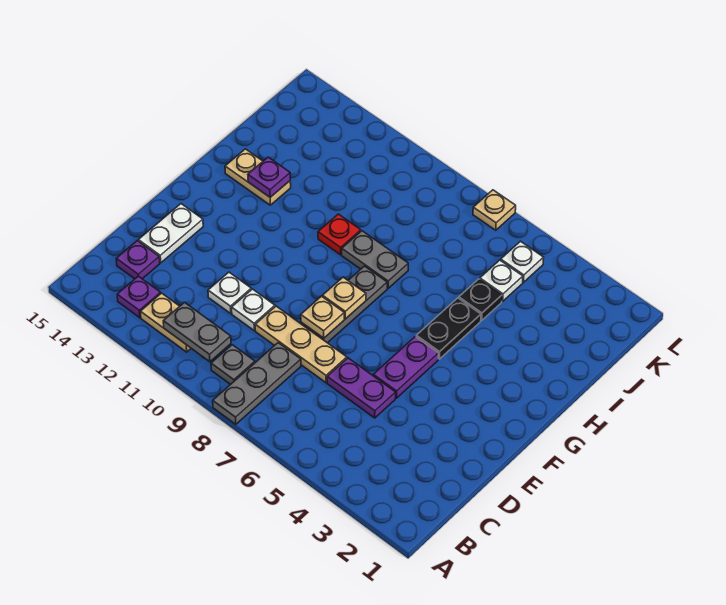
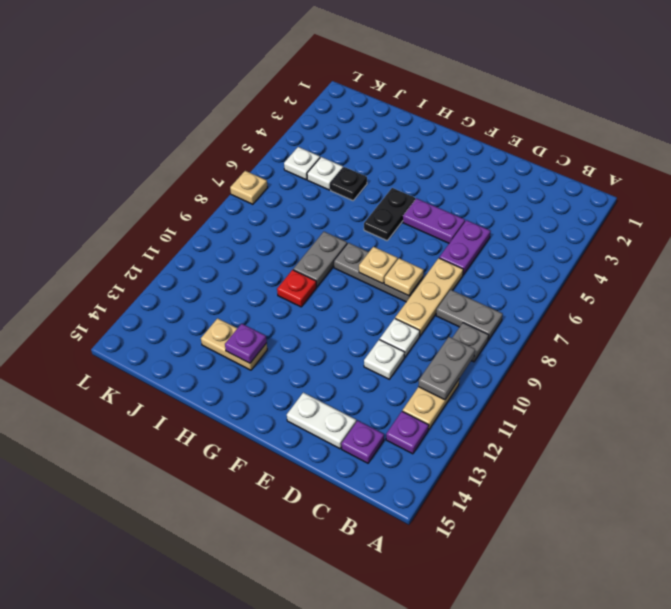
grey 1x3 plate [213,343,301,424] -> grey 1x2 plate [436,290,503,340]
black 1x2 plate [416,298,481,359] -> black 1x2 plate turned to [364,188,415,240]
tan 1x2 plate [225,149,291,205] -> tan 1x2 plate turned to [201,318,267,370]

